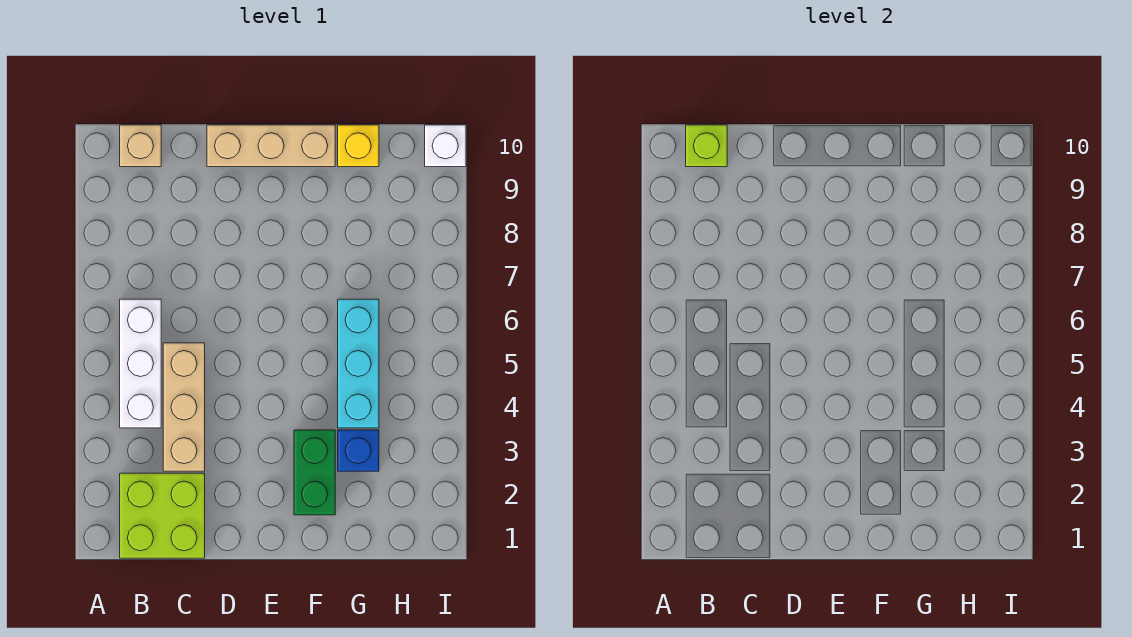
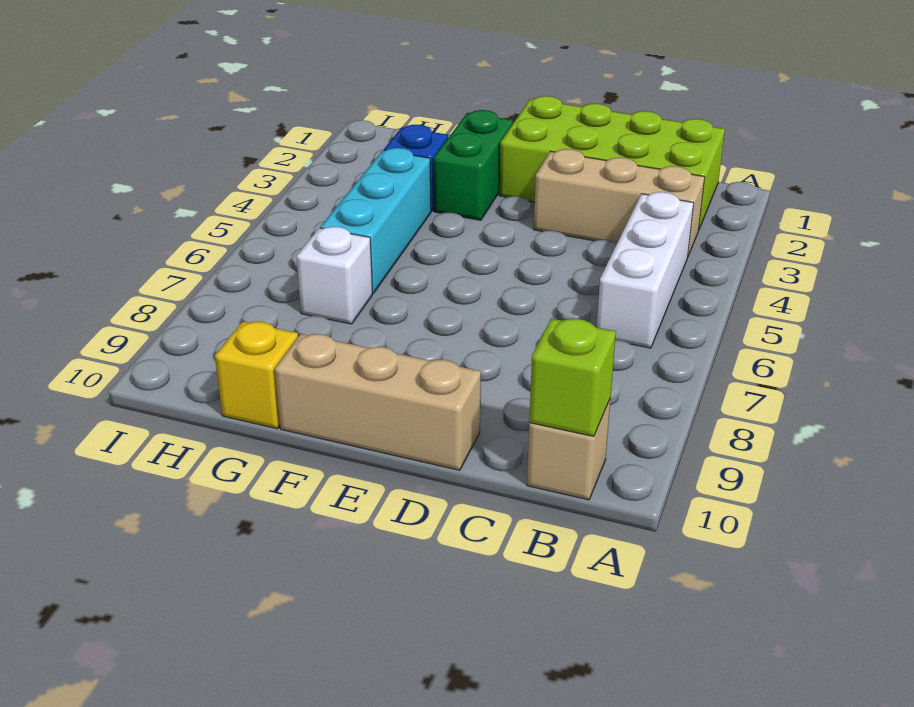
lime 2x2 brick [120,473,205,558] -> lime 2x4 brick [499,96,725,229]
tan 1x3 brick [163,343,205,471] -> tan 1x3 brick turned to [534,149,705,256]
white 1x1 brick [425,125,466,167] -> white 1x1 brick moved to [297,227,373,324]

